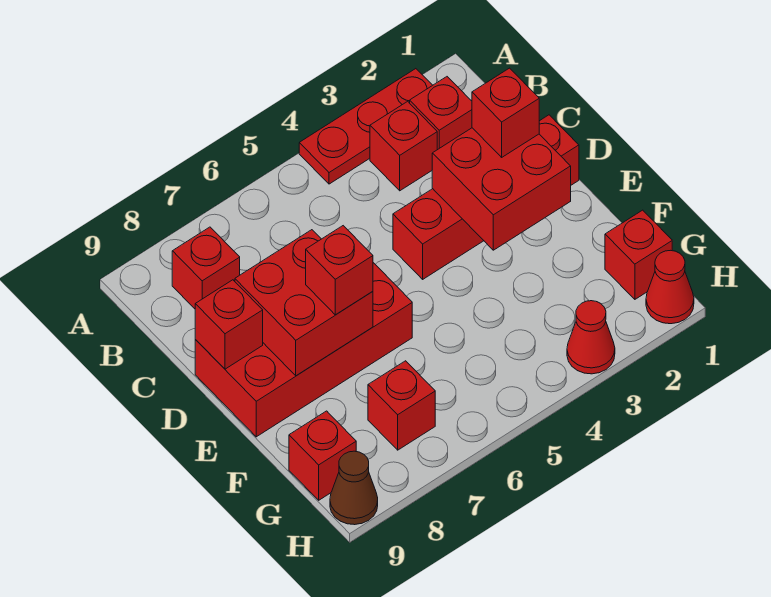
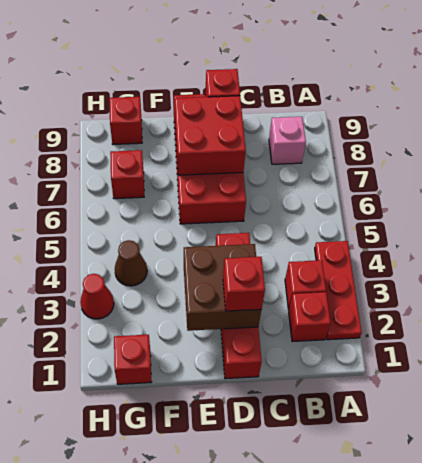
red 1x1 brick [172,227,240,309] -> pink 1x1 brick [269,117,306,164]
red 2x2 brick [432,128,571,250] -> brown 2x2 brick [184,244,262,331]
red 1x1 brick [306,226,373,315] -> none
red 1x1 cone [646,250,694,324] -> none
brown 1x1 cone [330,451,378,525] -> brown 1x1 cone moved to [115,240,147,286]

